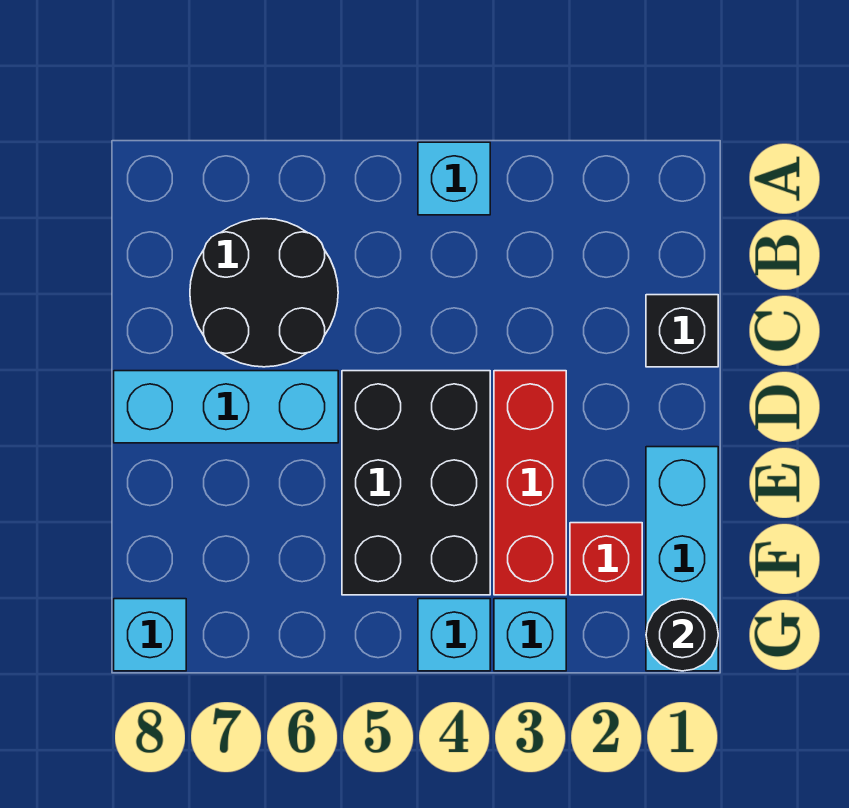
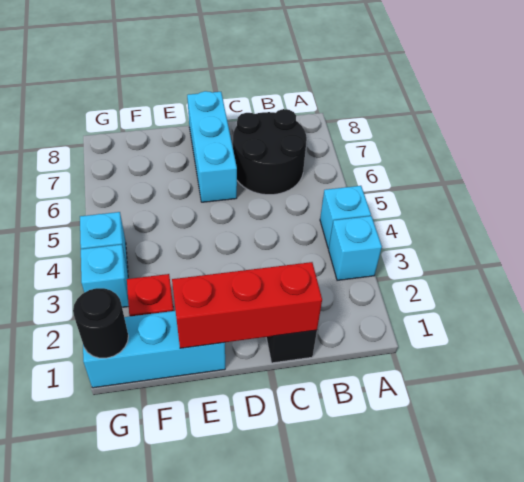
red 1x3 brick [494,371,566,595] -> red 1x3 brick moved to [172,262,322,348]
black 2x3 brick [342,371,490,595] -> none
cyan 1x1 brick [114,599,186,671] -> cyan 1x1 brick moved to [329,216,382,280]

